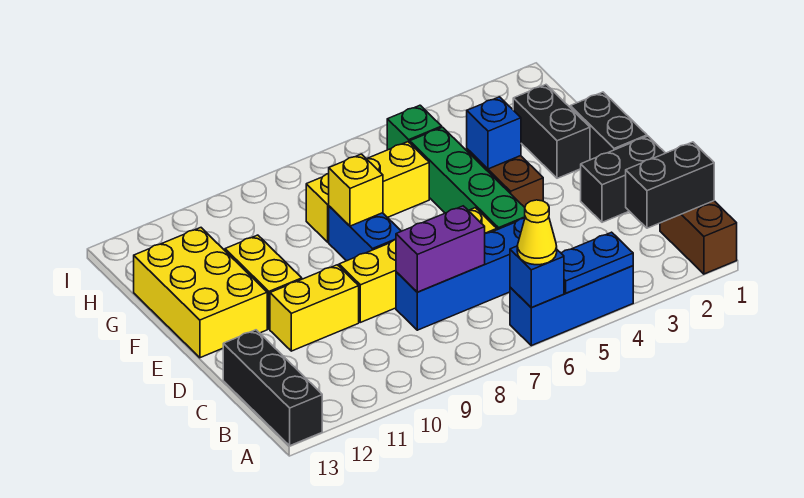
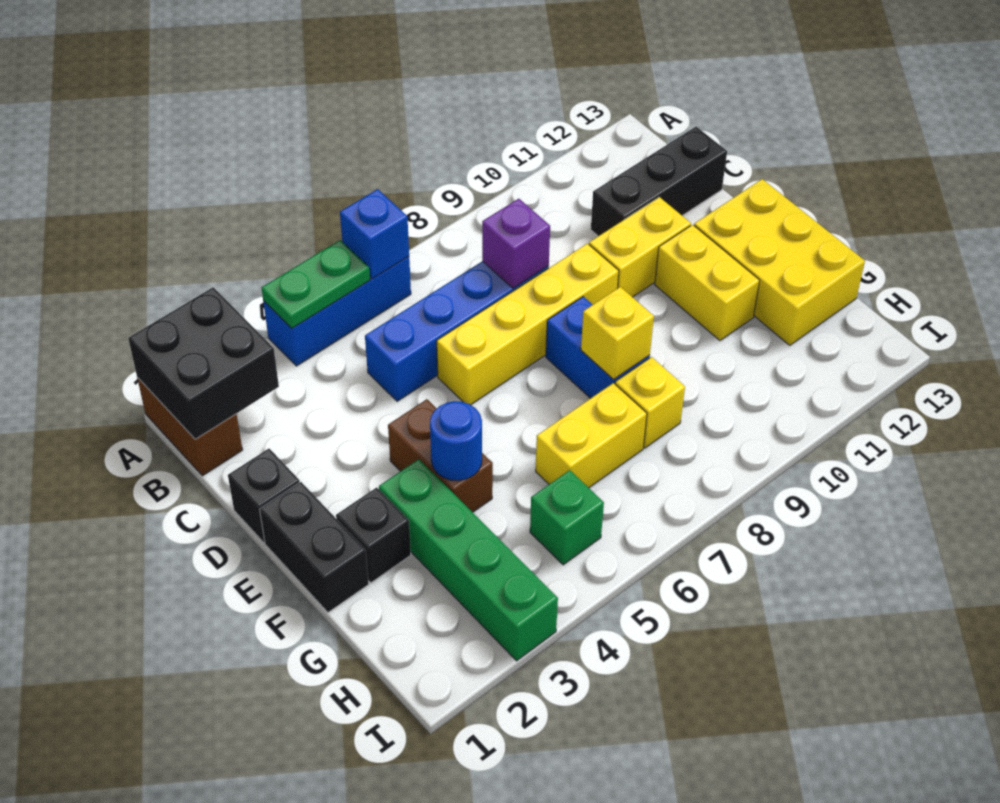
blue 1x2 plate [561,232,633,293] -> green 1x2 plate [261,240,370,328]
yellow 1x1 cone [517,200,557,265] -> none
black 1x3 brick [223,330,322,446] -> black 1x3 brick turned to [591,127,727,236]
black 1x2 brick [626,142,714,228] -> black 2x2 brick [128,287,279,439]
purple 1x2 brick [396,206,485,292] -> purple 1x1 brick [482,199,550,288]
black 1x2 brick [581,136,665,222] -> black 1x1 brick [228,449,300,542]
green 1x4 brick [410,127,525,230] -> green 1x4 brick moved to [379,459,558,661]
black 1x2 brick [513,85,590,178] -> black 1x1 brick [336,487,411,583]
blue 1x1 brick [467,97,521,169] -> blue 1x1 round brick [430,401,482,481]

